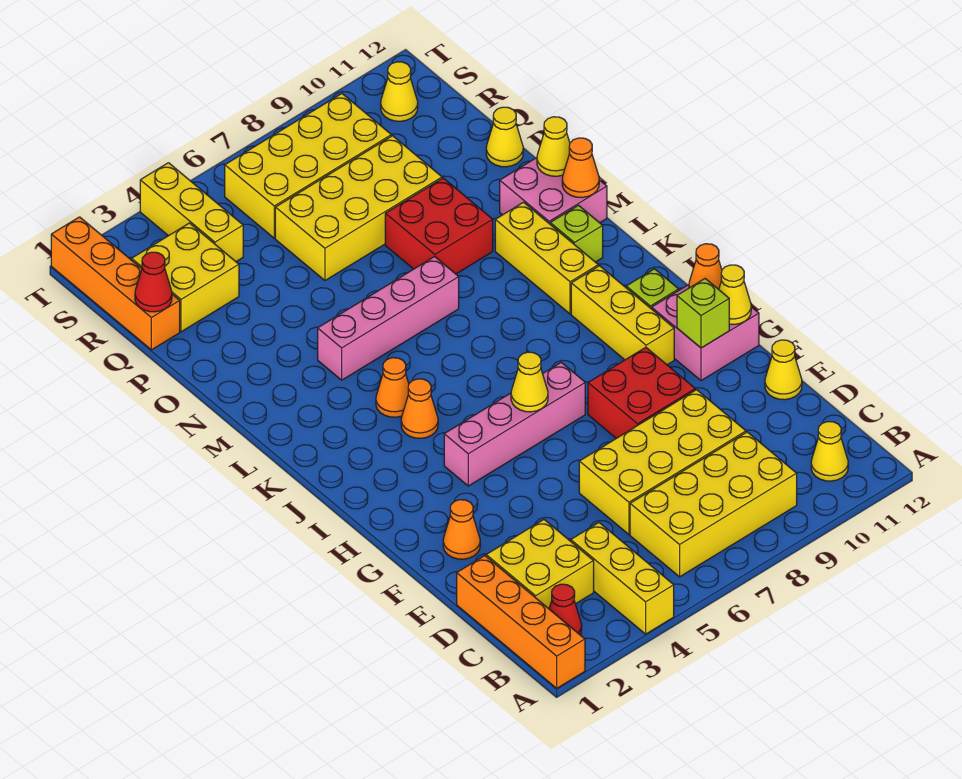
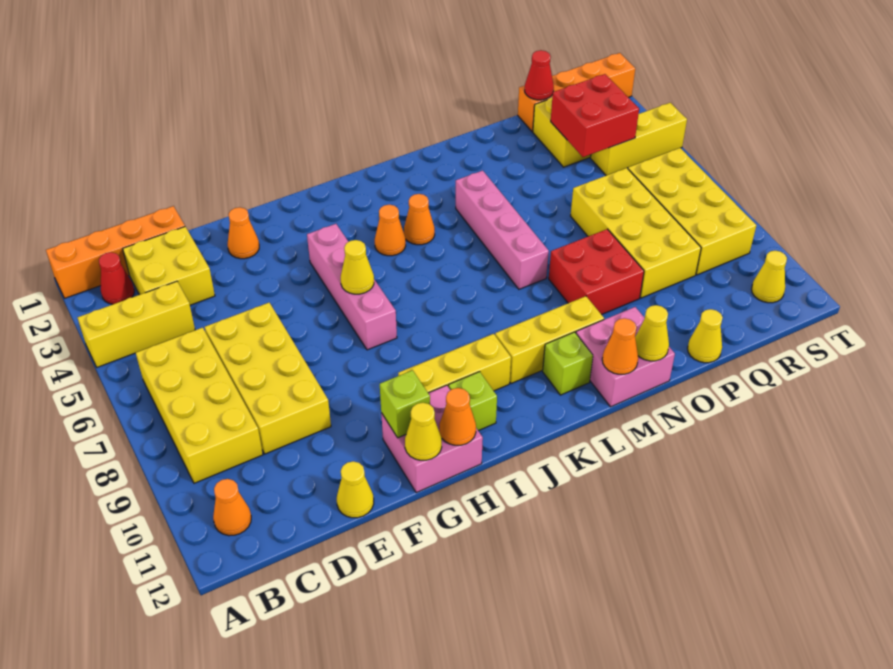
yellow 1x1 cone [811,422,848,481] -> orange 1x1 cone [213,479,251,536]
red 2x2 brick [588,347,695,438] -> red 2x2 brick moved to [551,74,639,157]

